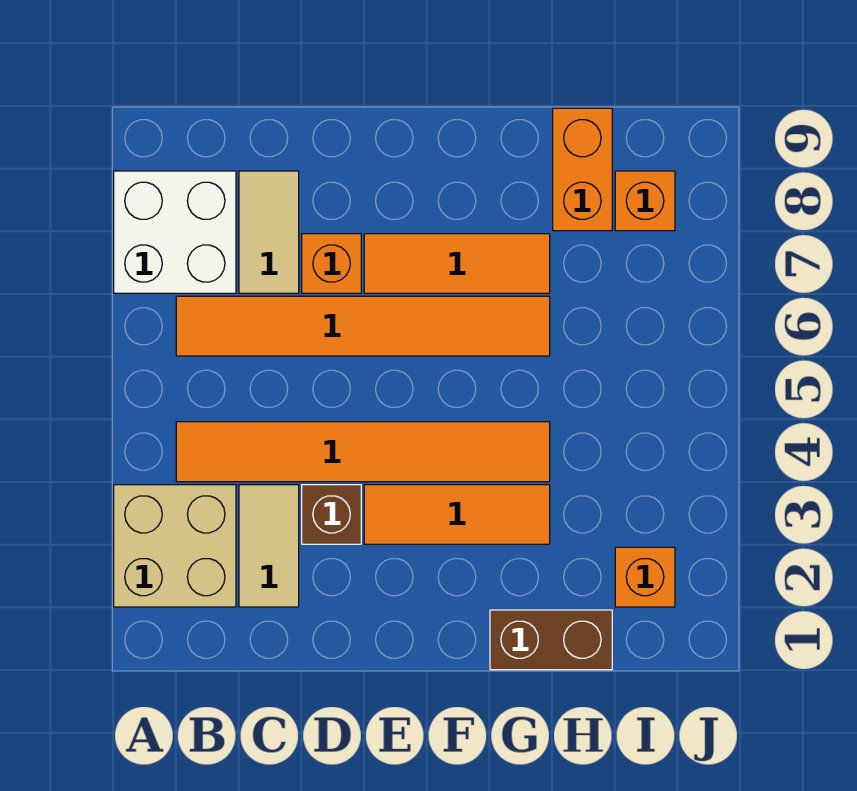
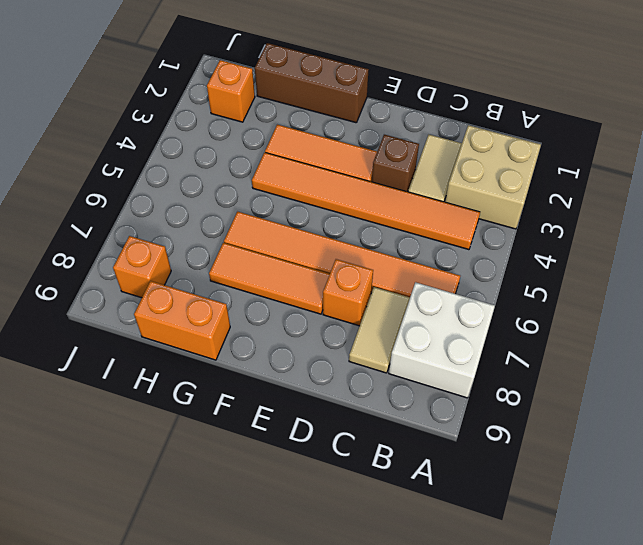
brown 1x2 brick [490,610,612,670] -> brown 1x3 brick [255,43,369,123]
orange 1x2 brick [553,108,612,231] -> orange 1x2 brick turned to [134,281,230,360]

